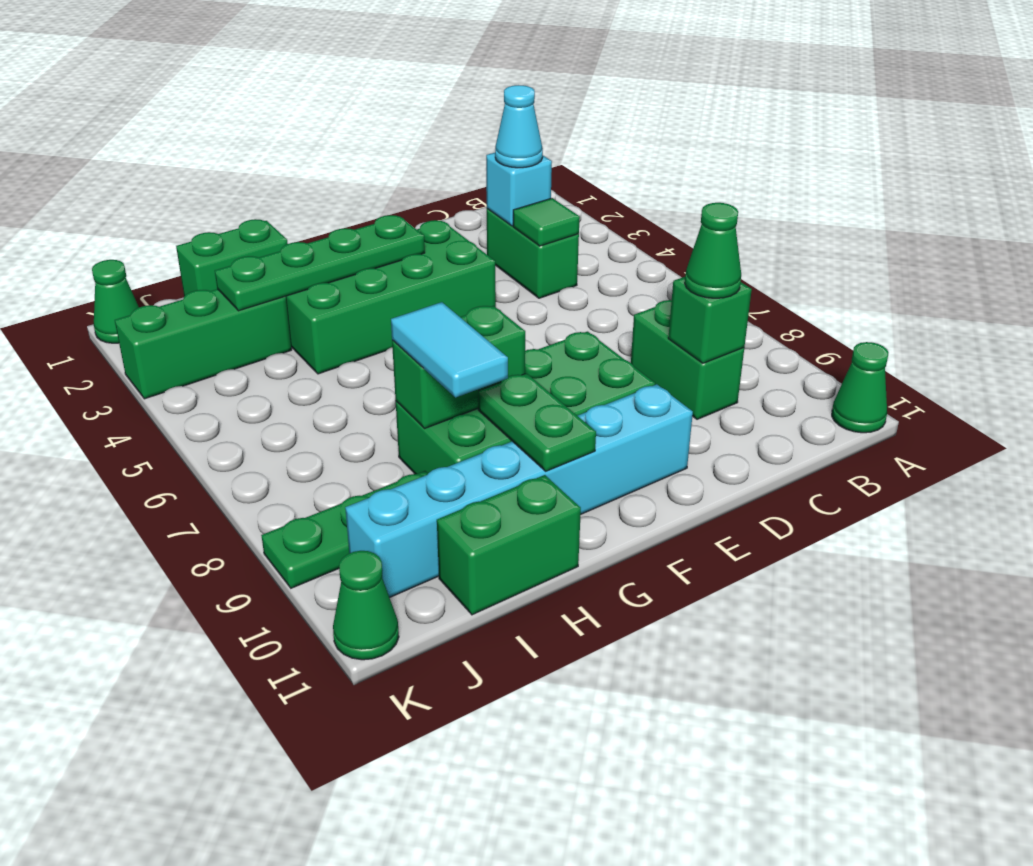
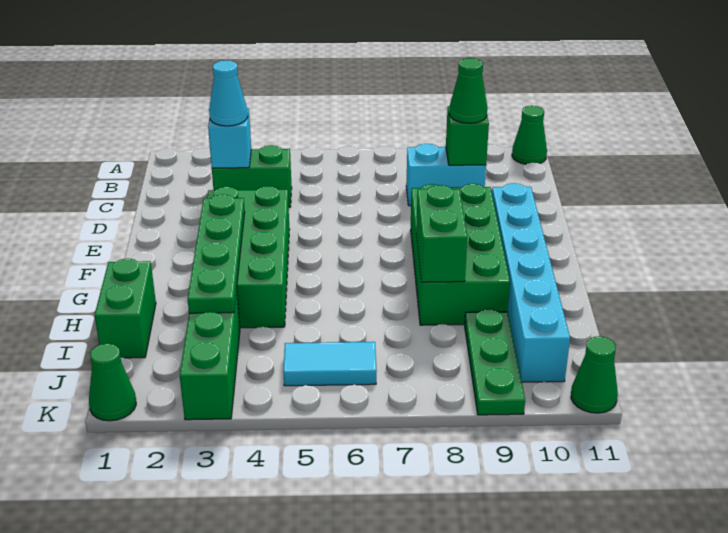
green 1x1 tile [513,198,580,246] -> none
green 1x2 brick [631,300,744,419] -> cyan 1x2 brick [406,144,486,206]
green 1x2 plate [478,373,596,471] -> none
cyan 1x2 tile [391,302,508,398] -> cyan 1x2 tile moved to [283,342,377,386]
green 1x2 brick [437,475,581,615] -> none

